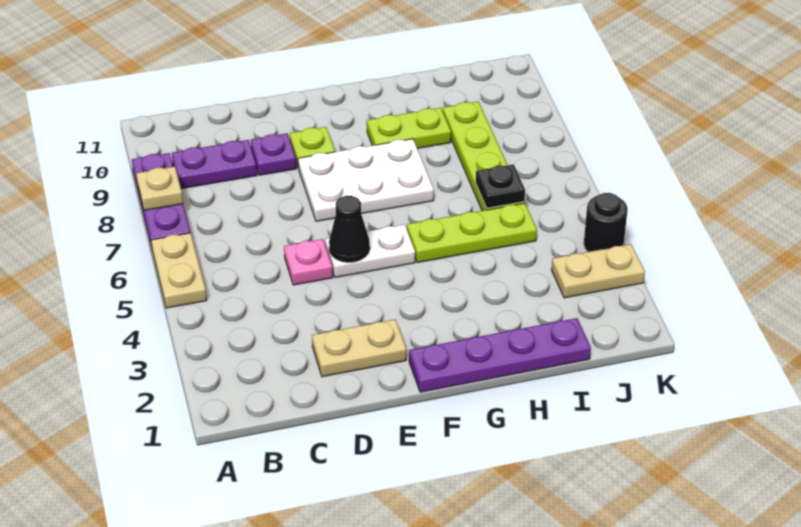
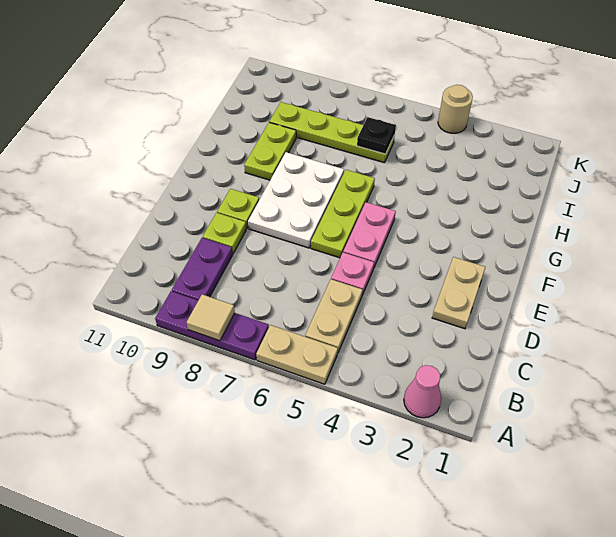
none -> pink 1x1 cone [404,365,441,418]
tan 1x1 plate [136,167,183,210] -> tan 1x1 tile [187,294,235,341]
purple 1x1 plate [251,133,296,175] -> lime 1x1 plate [203,213,246,253]
white 1x2 plate [325,225,415,277] -> pink 1x2 plate [343,202,396,267]
black 1x1 cone [329,196,370,262] -> none
purple 1x4 plate [409,318,591,392] -> none
lime 1x3 plate [407,203,537,263] -> lime 1x3 plate moved to [311,170,375,258]
tan 1x2 plate [552,244,645,298] -> tan 1x2 plate moved to [305,279,362,352]
black 1x1 round brick [584,193,628,252] -> tan 1x1 round brick [438,85,473,133]

